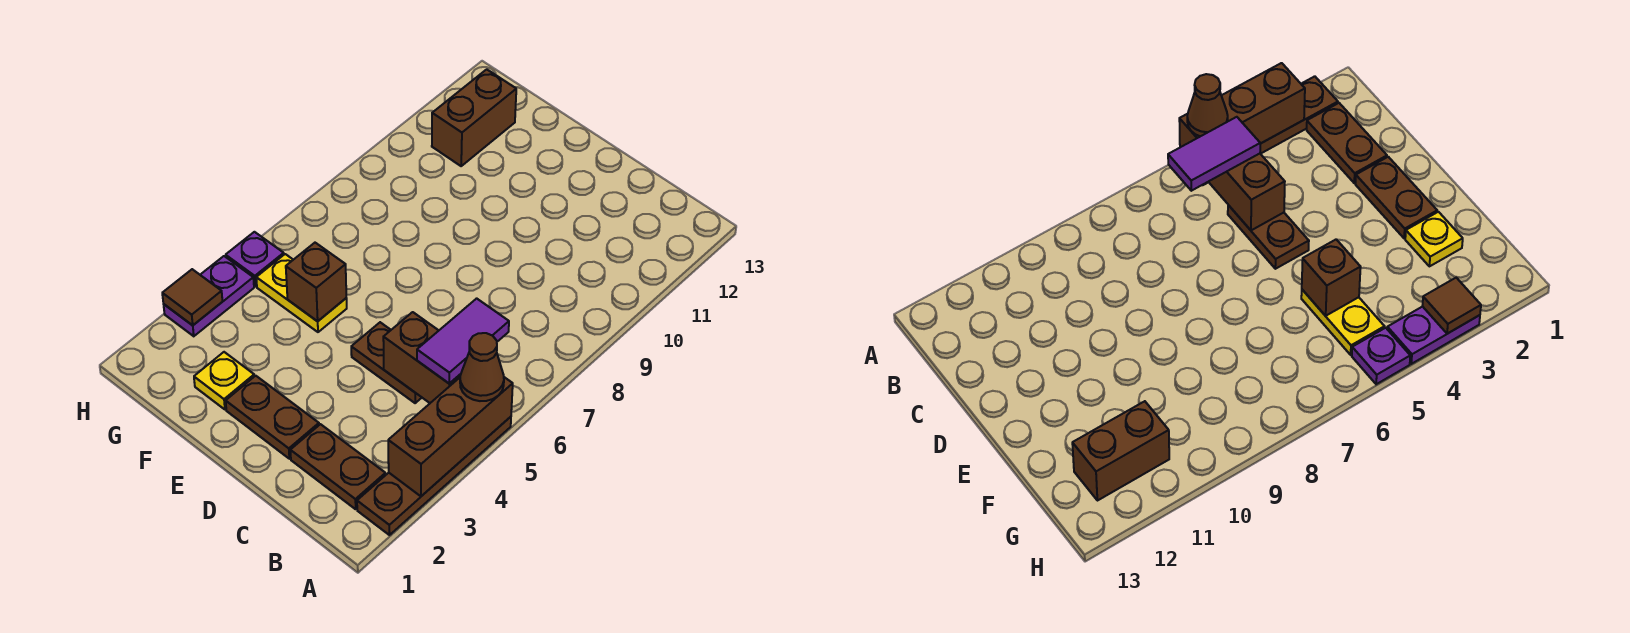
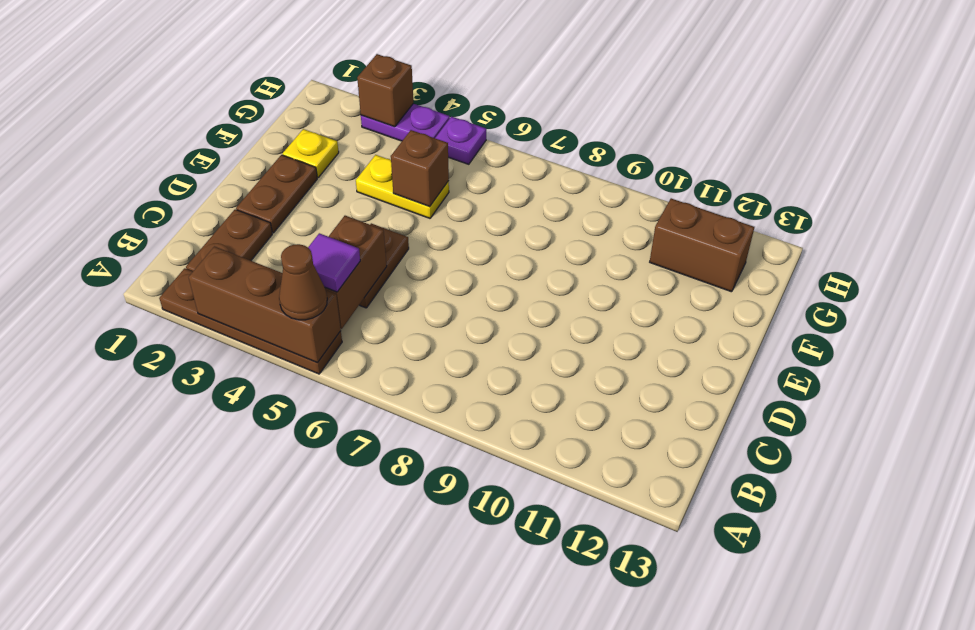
purple 1x2 tile [417,298,509,384] -> purple 1x1 tile [308,233,360,292]
yellow 1x2 plate [256,254,347,332] -> yellow 1x2 plate turned to [356,155,449,218]
brown 1x1 tile [162,269,223,325] -> brown 1x1 brick [357,54,413,127]

